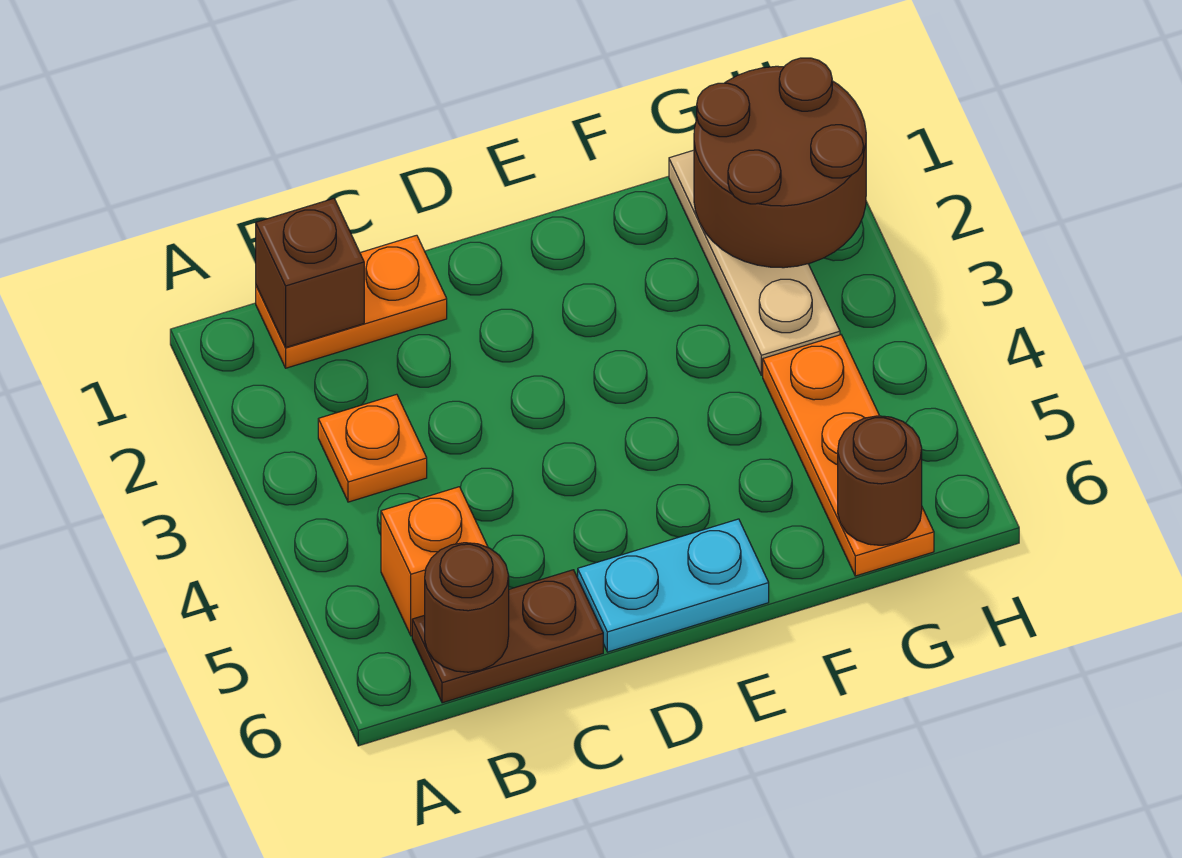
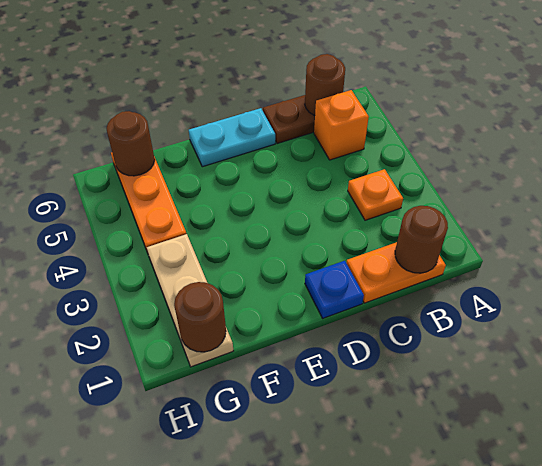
brown 1x1 brick [256,199,364,347] -> brown 1x1 round brick [395,206,448,273]
none -> blue 1x1 plate [305,261,364,318]
brown 2x2 round brick [694,58,866,268] -> brown 1x1 round brick [174,282,226,352]

